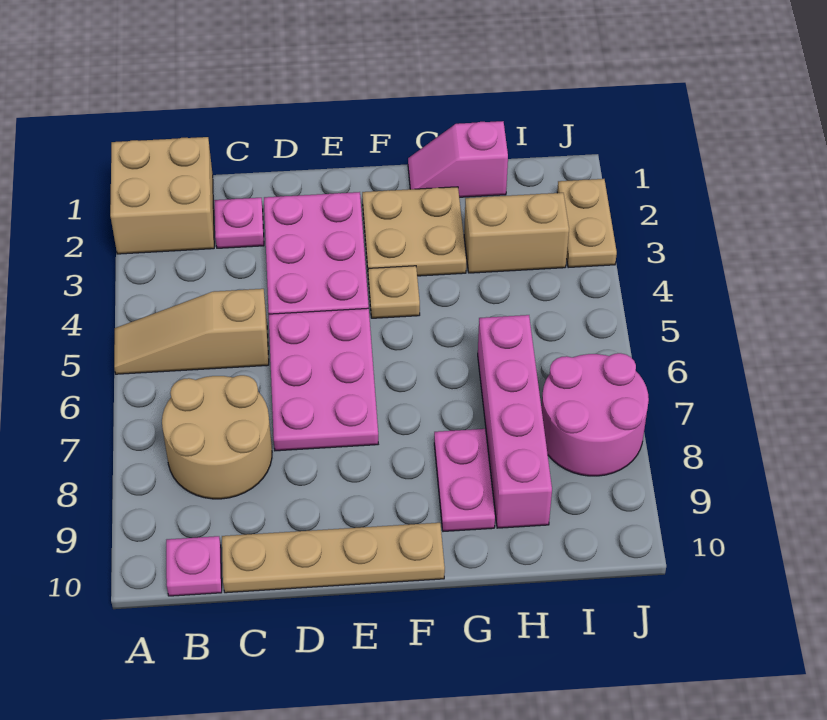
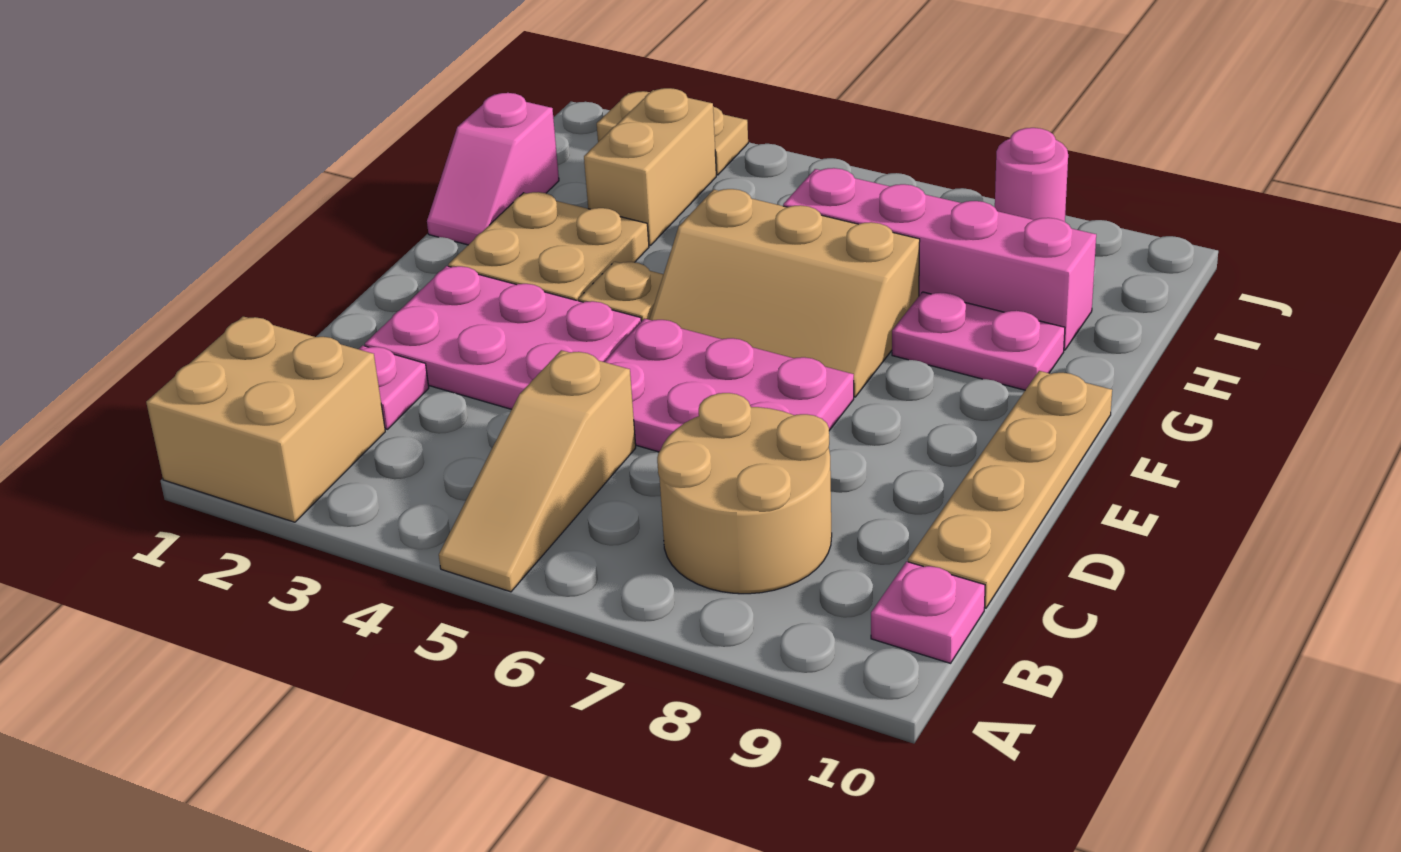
none -> tan 2x3 slope [649,189,920,397]
pink 2x2 round brick [541,353,649,476] -> pink 1x1 round brick [995,128,1068,222]

